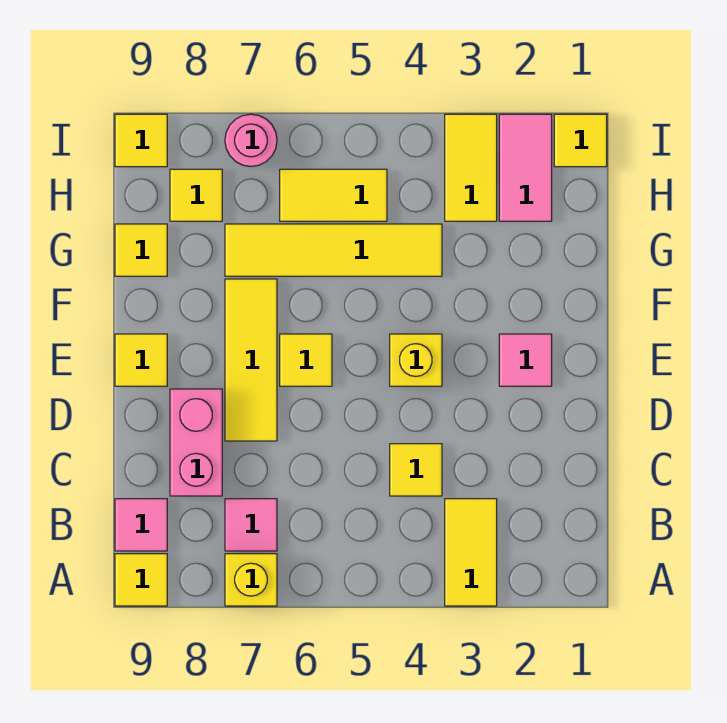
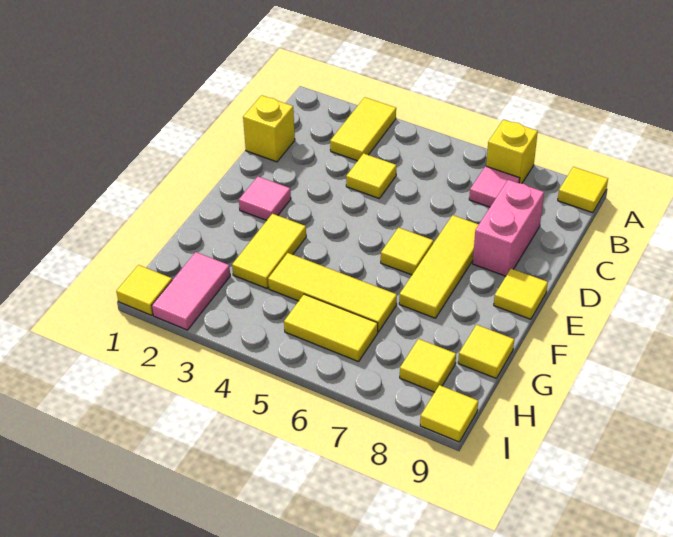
pink 1x1 tile [115,499,167,551] -> none
yellow 1x1 brick [390,334,442,386] -> yellow 1x1 brick moved to [243,95,295,162]
yellow 1x4 tile [225,224,442,276] -> yellow 1x3 tile [268,253,397,332]
yellow 1x2 tile [445,114,497,221] -> yellow 1x2 tile moved to [232,214,306,288]
pink 1x1 round brick [225,114,277,166] -> none

